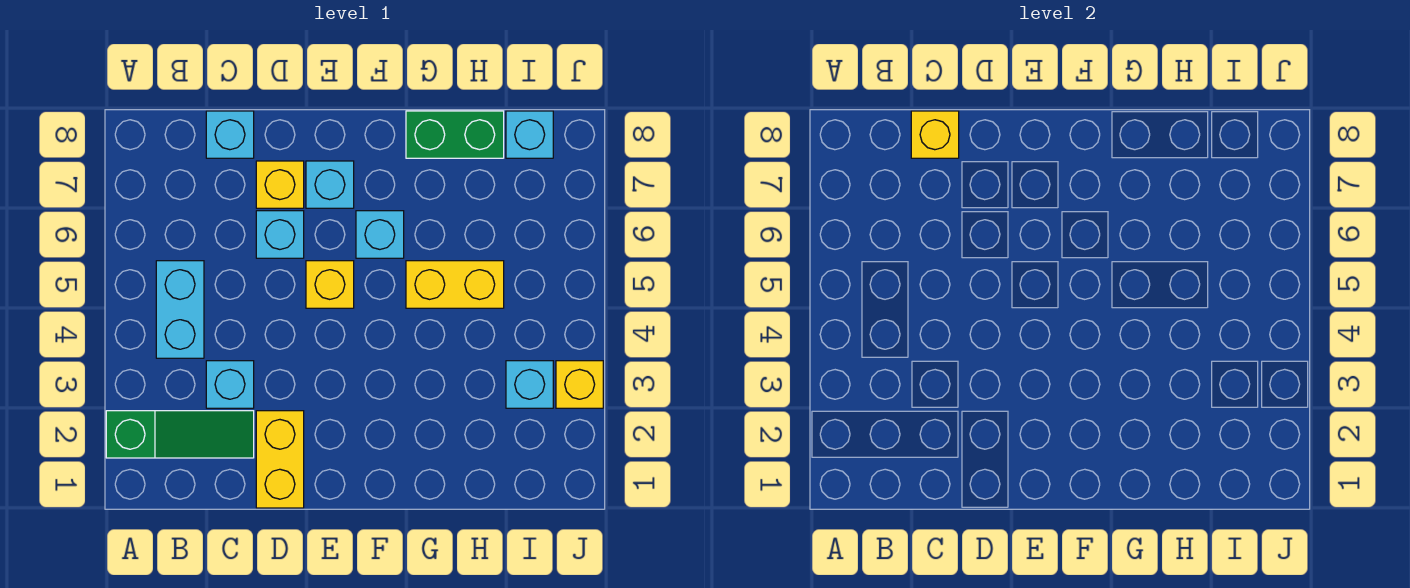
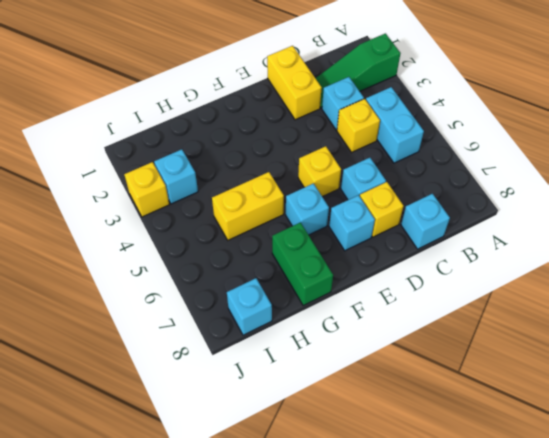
yellow 1x1 brick [911,111,959,158] -> yellow 1x1 brick moved to [337,99,380,152]
green 1x2 brick [406,111,504,158] -> green 1x2 brick turned to [272,223,333,305]

